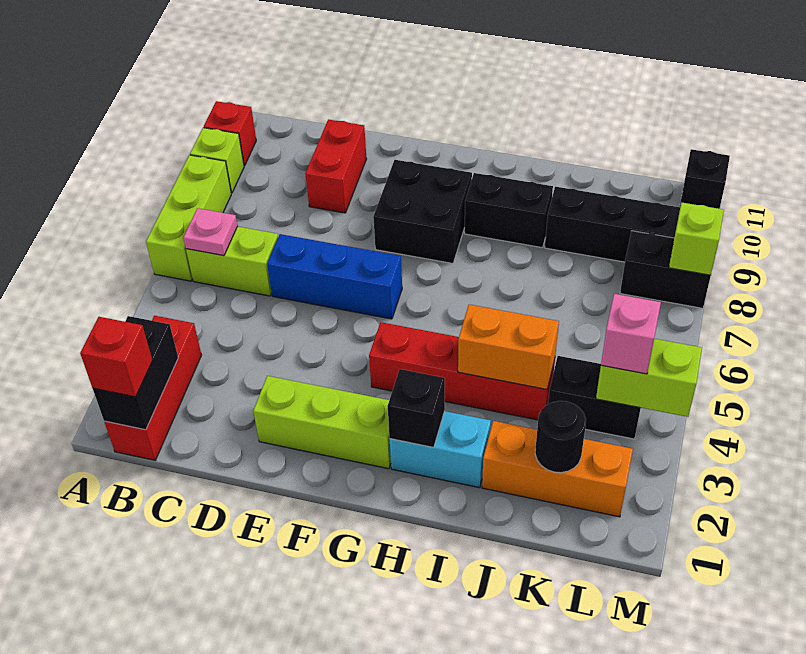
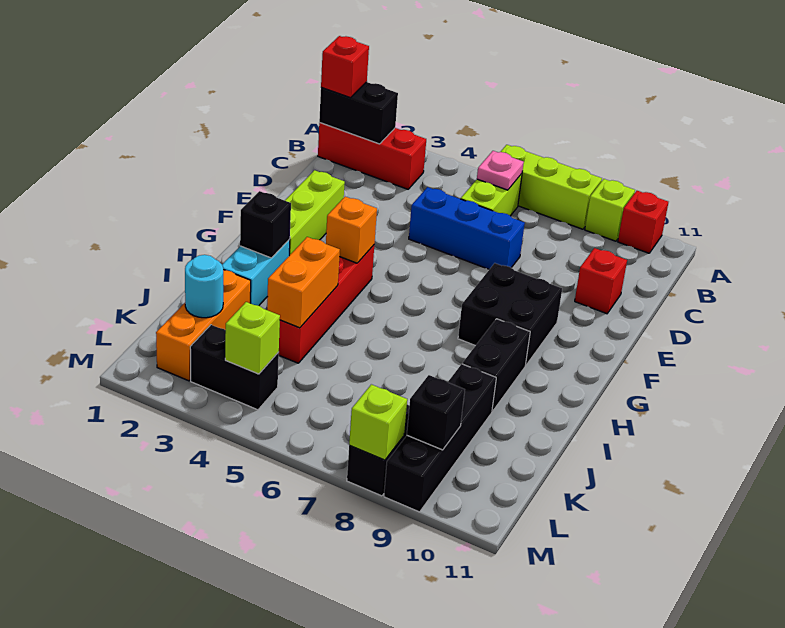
blue 1x3 brick [267,234,402,319] -> blue 1x3 brick turned to [409,187,525,269]
red 1x2 brick [305,120,366,213] -> red 1x1 brick [575,248,627,314]
none -> orange 1x1 brick [326,197,377,263]
black 1x1 round brick [535,401,586,473] -> cyan 1x1 round brick [185,255,223,318]
black 1x2 brick [548,356,641,439] -> black 1x2 brick turned to [190,325,279,410]
lime 1x2 brick [596,339,702,417] -> lime 1x1 brick [225,302,280,374]
pink 1x1 brick [601,294,661,374] -> none
black 1x1 brick [680,149,730,209] -> black 1x1 brick moved to [407,375,465,450]

